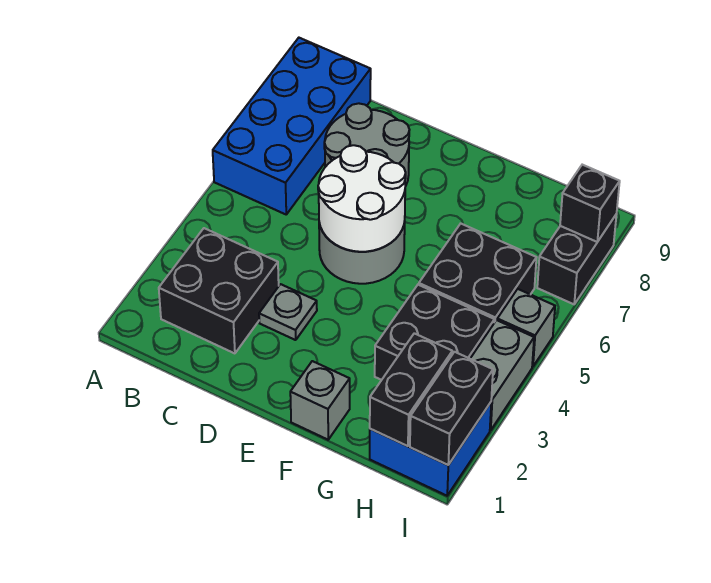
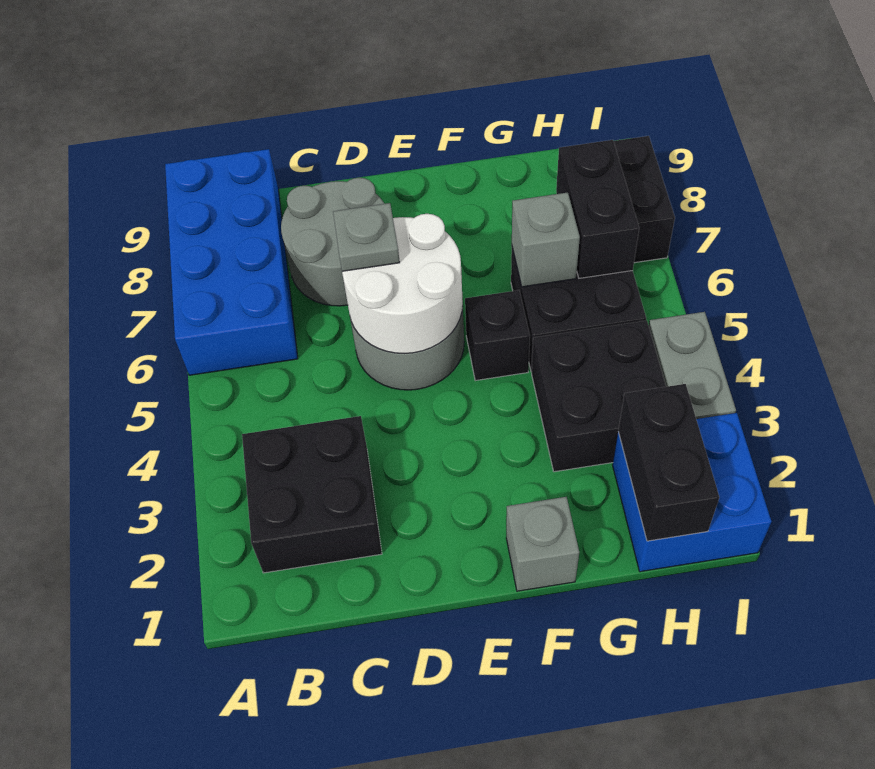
grey 1x1 plate [259,284,317,340] -> grey 1x1 plate moved to [333,203,400,271]
black 1x2 brick [410,352,493,465] -> black 1x2 brick moved to [556,140,639,278]
grey 1x1 brick [497,289,555,367] -> grey 1x1 brick moved to [512,192,580,287]
black 1x1 brick [560,165,620,242] -> black 1x1 brick moved to [465,290,530,381]

